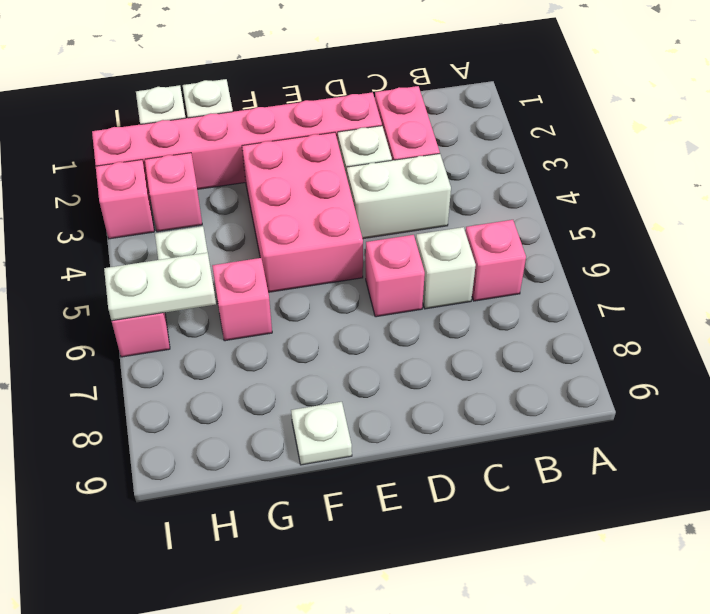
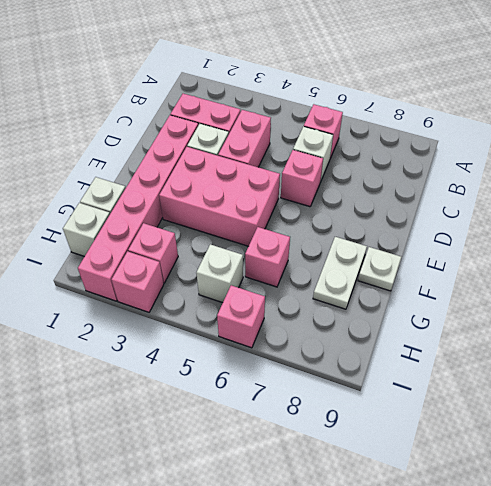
white 1x2 brick [347,154,451,239] -> pink 1x2 brick [218,110,271,167]
white 1x2 plate [104,253,216,321] -> white 1x2 plate moved to [313,237,367,309]

